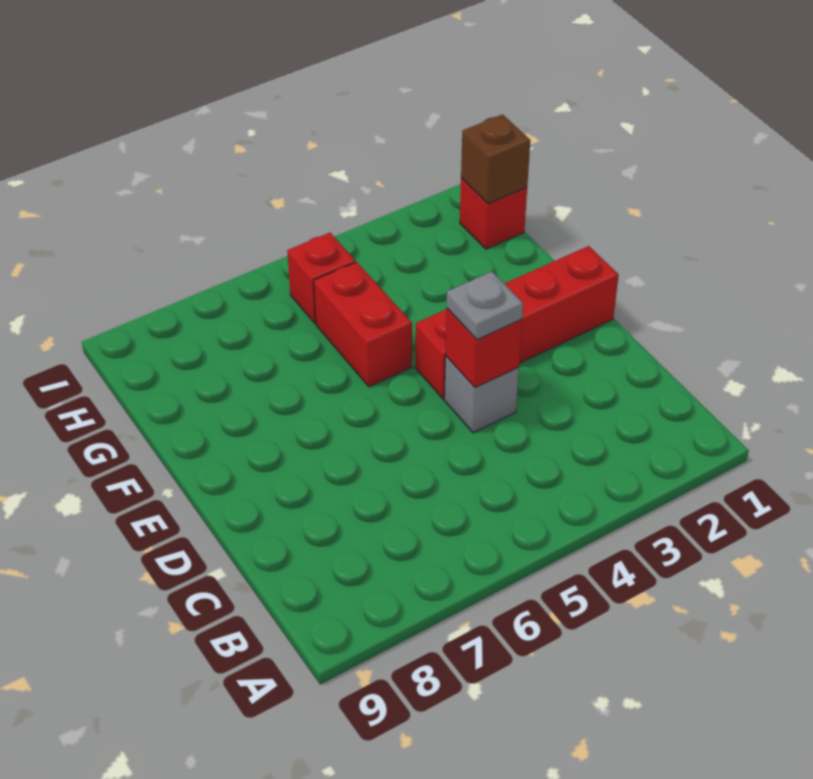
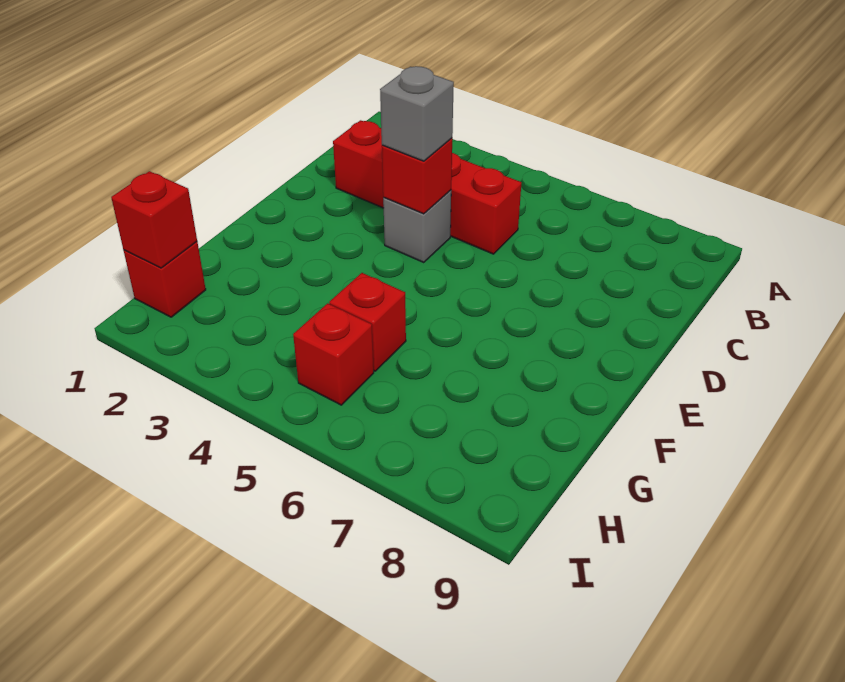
grey 1x1 plate [447,272,523,340] -> grey 1x1 brick [380,66,454,161]
red 1x4 brick [415,246,619,399] -> red 1x4 brick moved to [333,120,521,254]
red 1x2 brick [314,262,412,387] -> red 1x1 brick [329,273,406,371]
brown 1x1 brick [461,115,530,204] -> red 1x1 brick [111,171,197,268]

